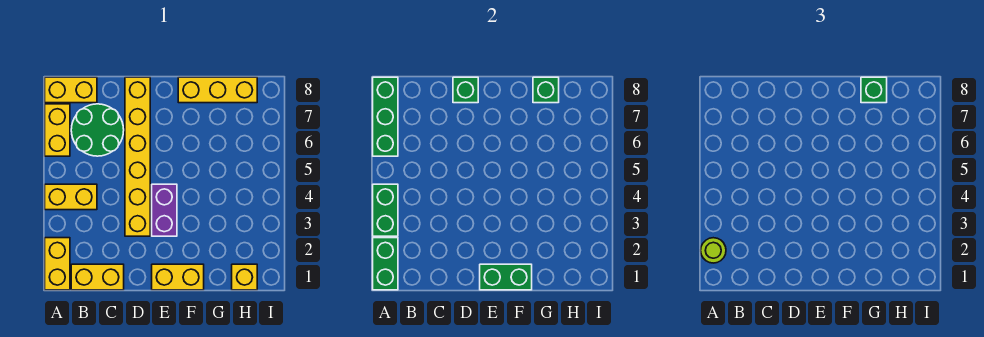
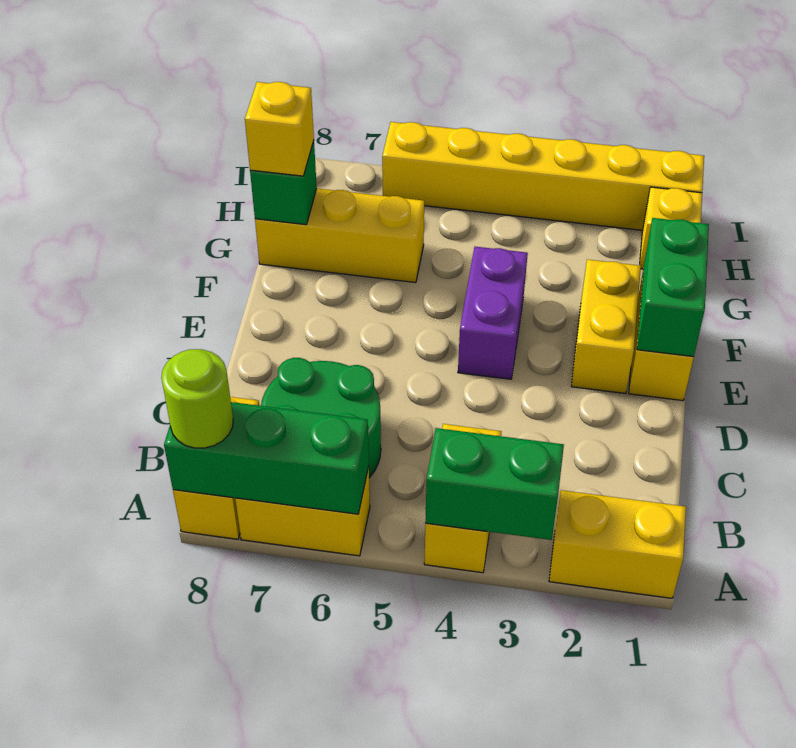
green 1x2 brick [373,238,398,290] -> none
lime 1x1 round brick [701,238,726,263] -> lime 1x1 round brick moved to [161,349,233,448]
yellow 1x2 brick [71,264,124,290] -> yellow 1x2 brick moved to [571,259,641,393]
yellow 1x6 brick [125,77,150,236] -> yellow 1x6 brick moved to [382,122,704,230]
green 1x1 brick [453,77,478,103] -> none
purple 1x2 brick [152,184,177,236] -> purple 1x2 brick turned to [458,247,528,379]
yellow 1x3 brick [178,77,257,103] -> yellow 1x3 brick turned to [255,188,424,283]
green 1x1 brick [861,77,887,103] -> yellow 1x1 brick [245,82,314,176]

